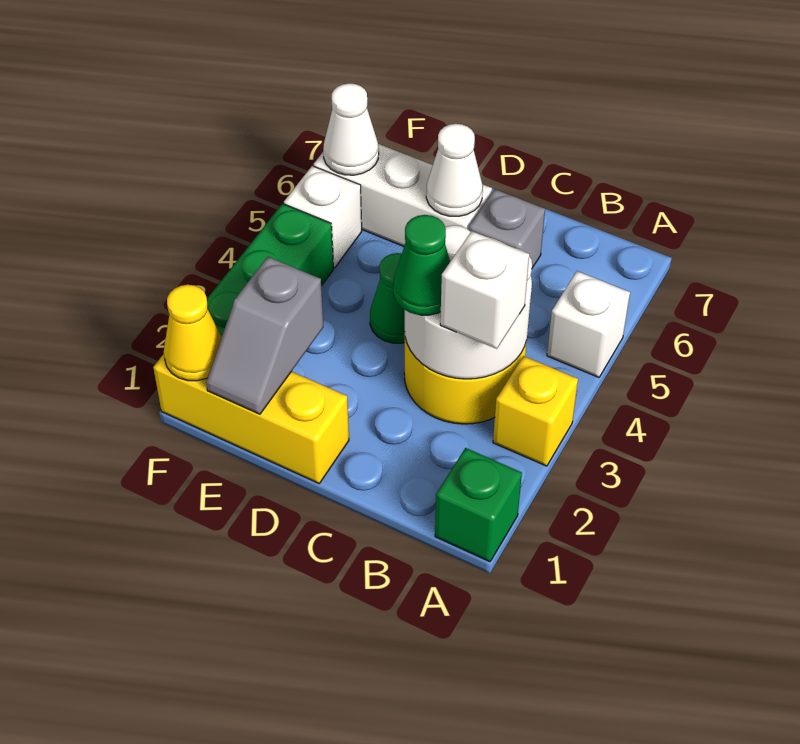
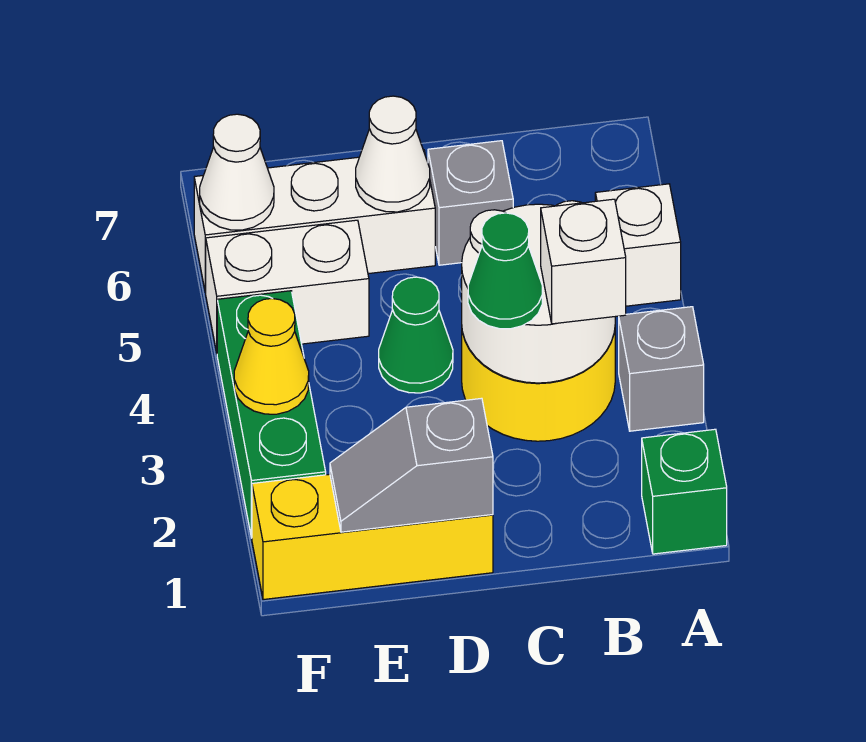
yellow 1x1 brick [493,356,578,466] -> grey 1x1 brick [619,307,704,431]
grey 1x2 slope [206,257,323,414] -> grey 1x2 slope turned to [330,398,493,532]
yellow 1x1 cone [164,285,222,381] -> yellow 1x1 cone moved to [234,299,309,414]
white 1x1 brick [284,166,362,268] -> white 1x2 brick [205,220,369,352]

